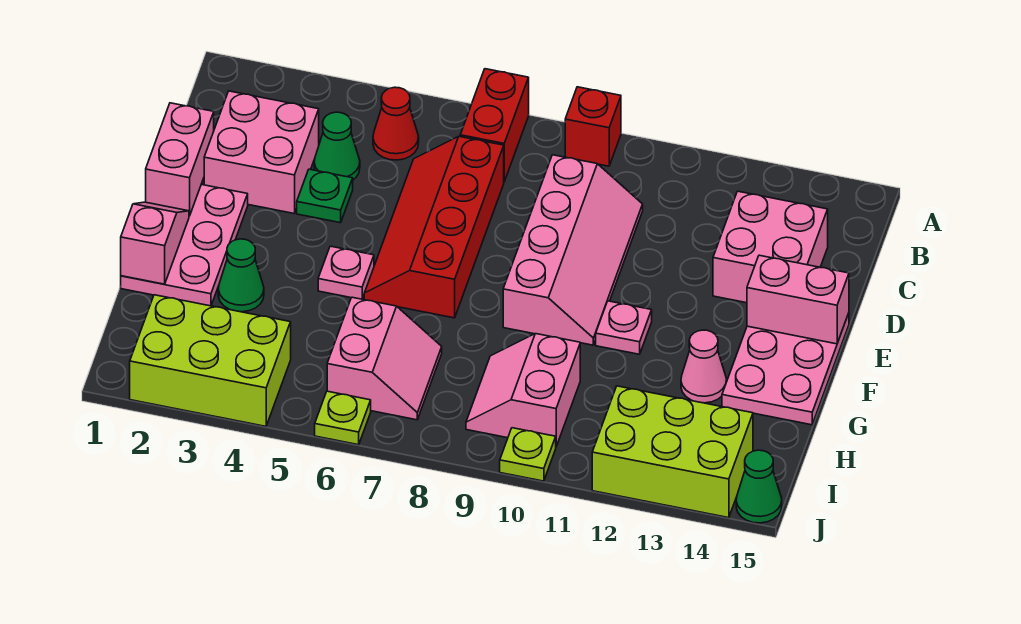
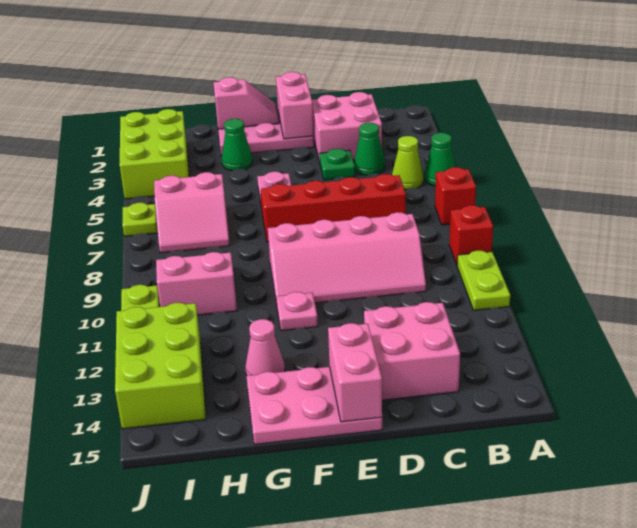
red 1x2 brick [460,69,529,182] -> red 1x1 brick [435,167,476,225]
none -> lime 1x2 plate [457,251,510,310]
red 1x1 cone [373,87,419,160] -> lime 1x1 cone [392,136,424,190]
pink 1x2 brick [146,103,214,216] -> pink 1x2 brick turned to [276,72,314,139]
green 1x1 cone [736,450,782,523] -> green 1x1 cone moved to [425,133,455,186]

